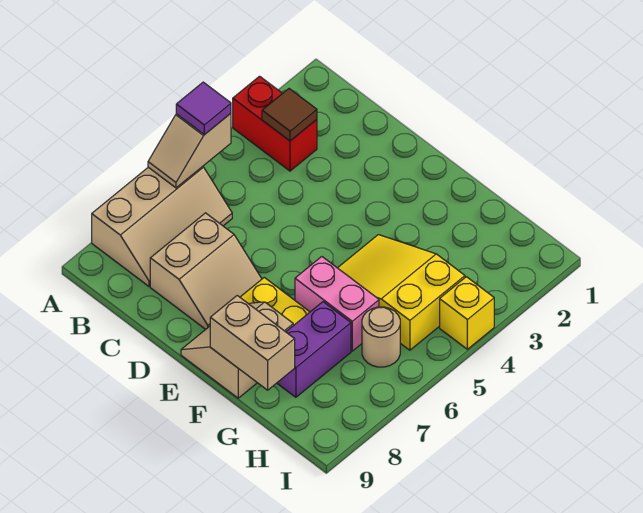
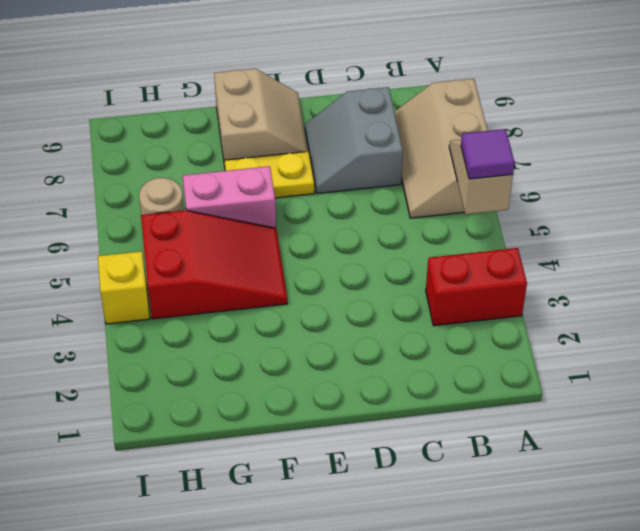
brown 1x1 tile [262,89,317,141] -> none
tan 2x2 slope [150,213,262,329] -> grey 2x2 slope [305,87,403,193]
yellow 2x3 slope [338,235,465,350] -> red 2x3 slope [141,210,287,319]
tan 1x2 brick [210,296,295,390] -> none
purple 1x2 brick [277,302,351,397] -> none

